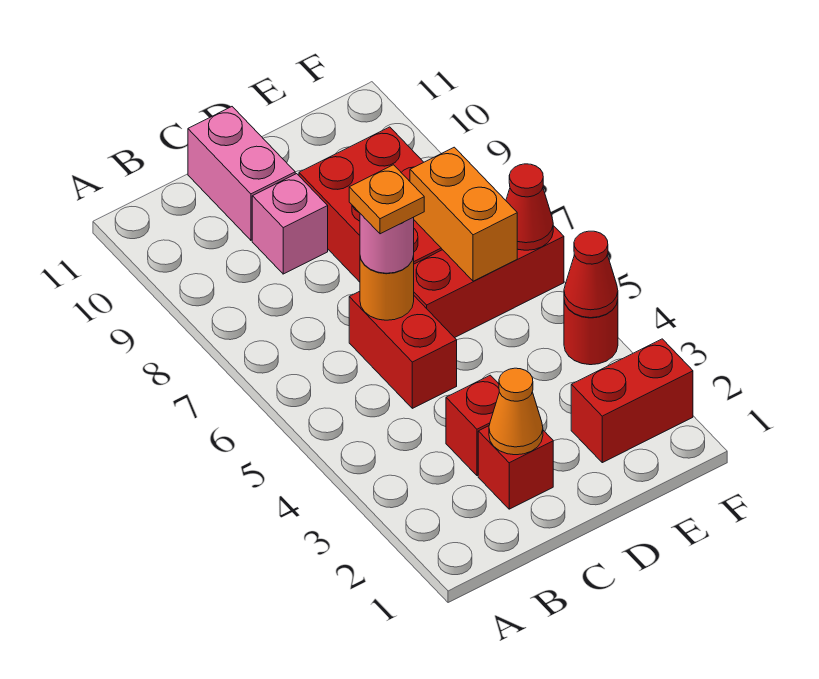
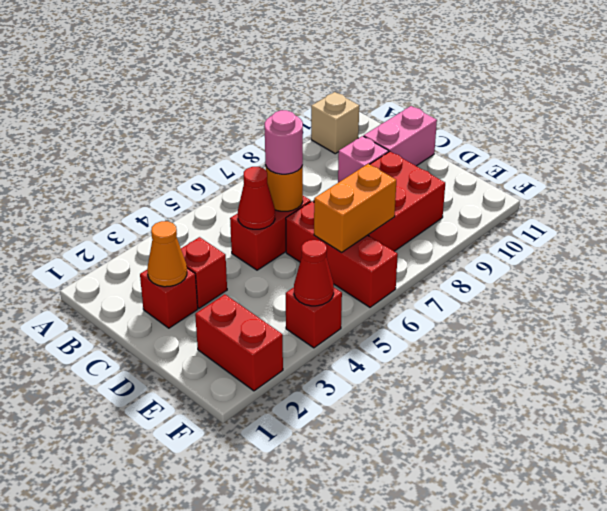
none -> tan 1x1 brick [311,92,359,154]
orange 1x1 plate [349,165,424,234] -> none
red 1x1 round brick [564,300,618,365] -> red 1x1 brick [286,288,342,348]
red 1x1 cone [506,164,553,250] -> red 1x1 cone moved to [238,167,275,229]

